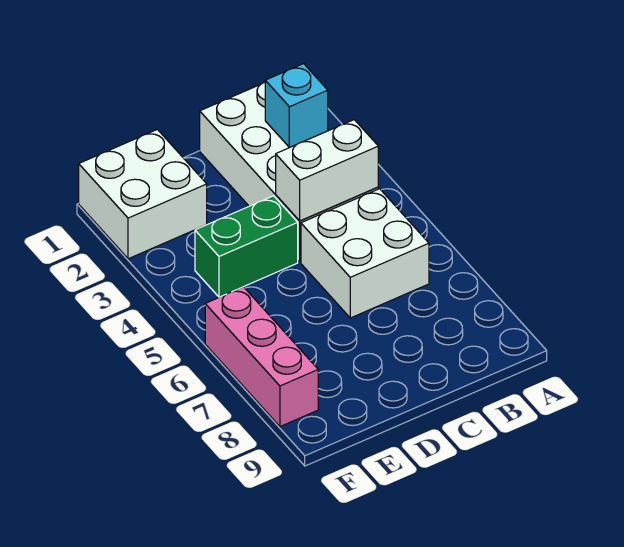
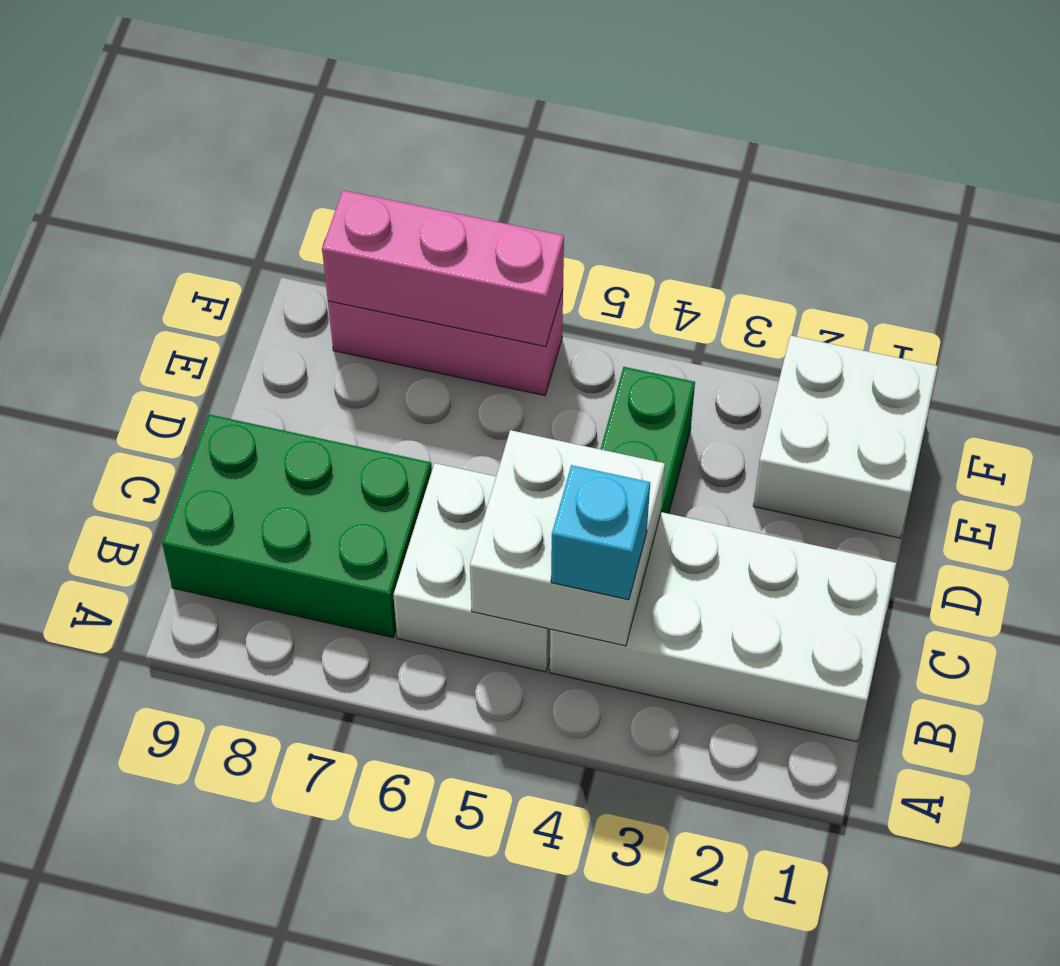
cyan 1x1 brick [265,64,328,148] -> cyan 1x1 brick moved to [551,465,650,600]
white 1x2 brick [276,120,378,221] -> white 2x2 brick [470,430,665,646]
none -> green 2x3 brick [162,414,431,638]
none -> pink 1x3 brick [322,190,564,347]

